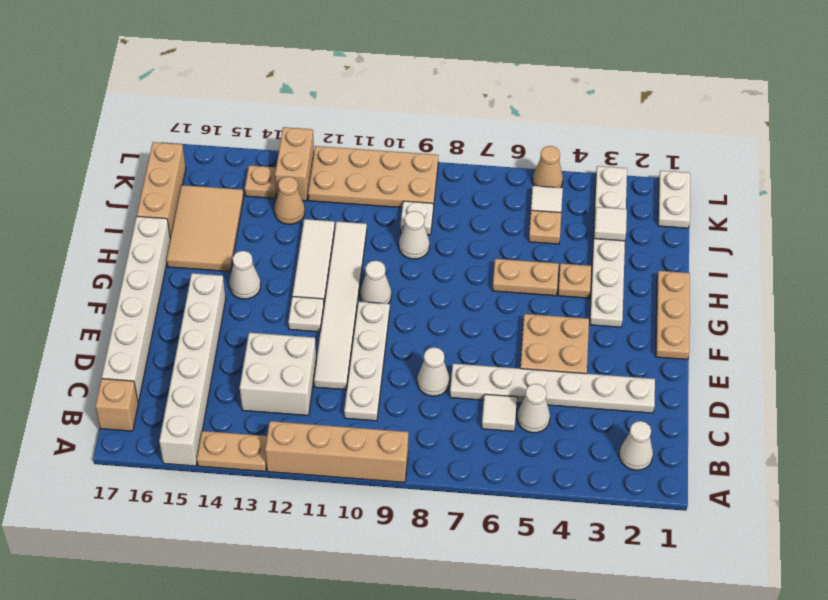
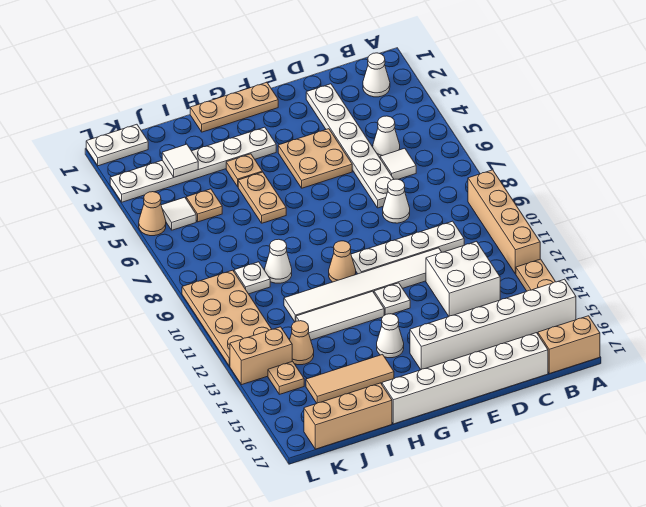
tan 1x1 brick [95,379,138,431] -> tan 1x2 brick [538,316,600,374]
white 1x1 cone [360,261,391,304] -> tan 1x1 cone [329,241,356,282]
tan 2x3 tile [166,185,244,272] -> tan 1x3 tile [306,355,394,403]

